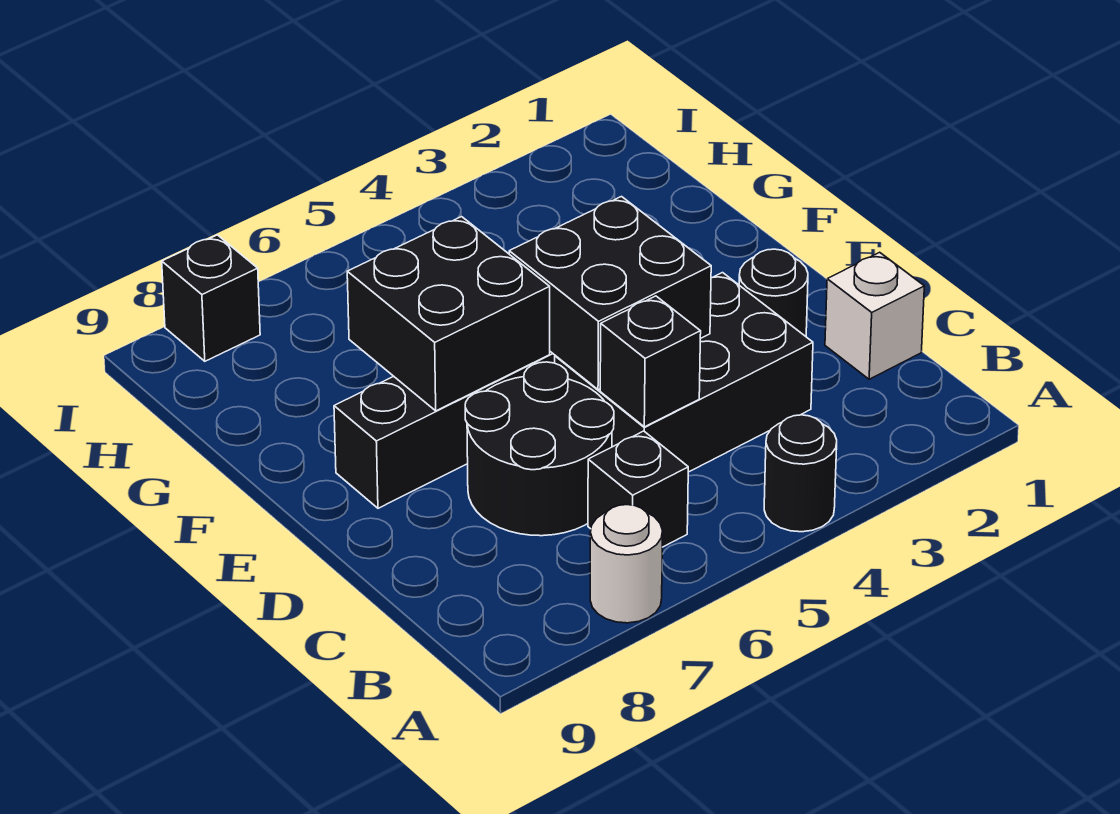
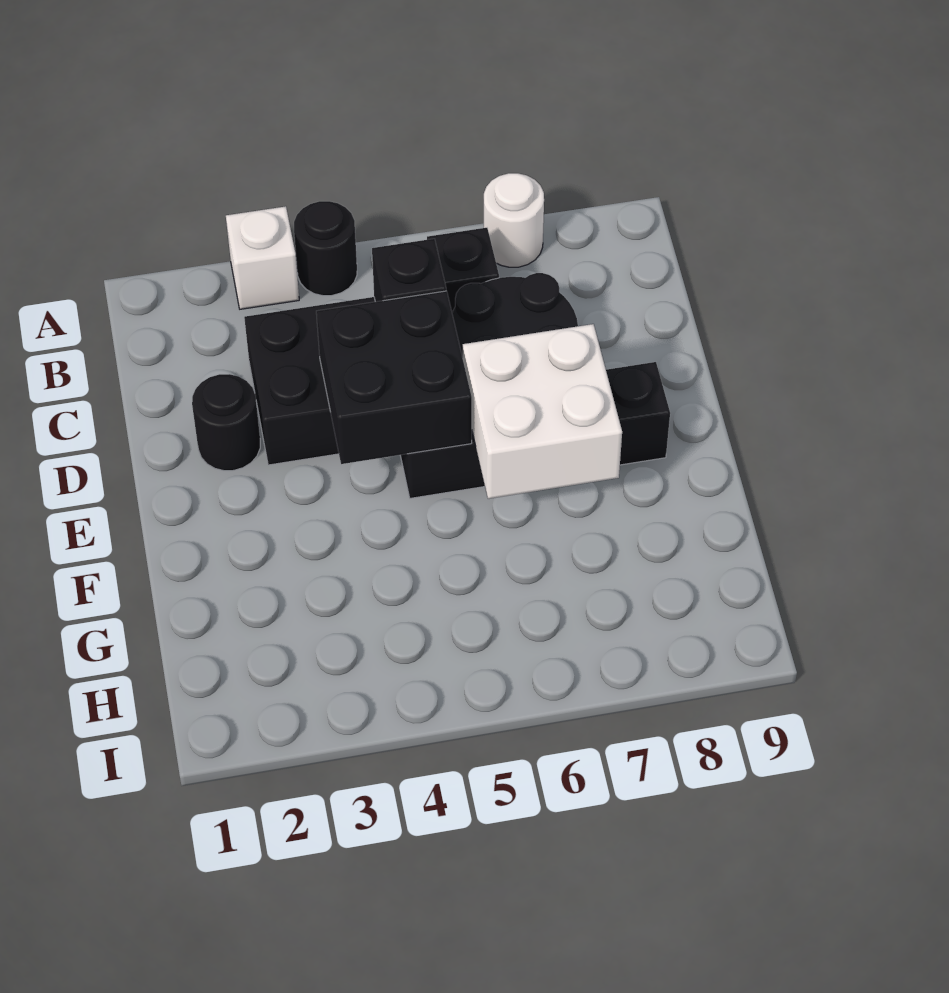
white 1x1 brick [825,252,924,379] -> white 1x1 brick moved to [226,206,299,309]
black 2x2 brick [347,217,550,411] -> white 2x2 brick [463,324,622,499]
black 1x1 brick [162,235,260,361] -> none

